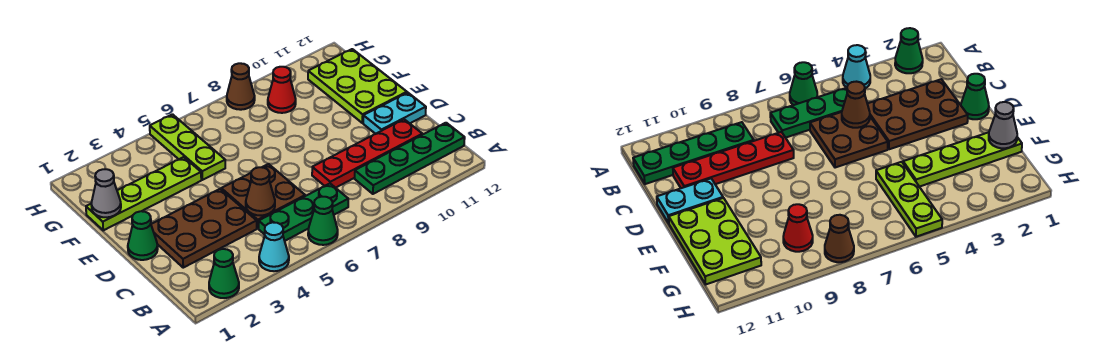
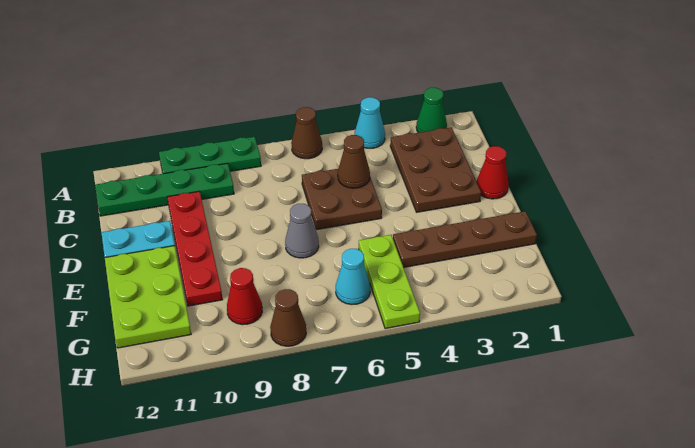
green 1x1 cone [308,197,338,245] -> brown 1x1 cone [291,107,322,159]
green 1x3 plate [259,184,348,241] -> green 1x3 plate moved to [159,137,261,174]
brown 2x3 plate [151,189,257,268] -> brown 2x3 plate turned to [390,127,481,212]
red 1x4 plate [312,119,423,188] -> red 1x4 plate turned to [167,191,222,306]
green 1x1 cone [128,211,158,260] -> red 1x1 cone [477,146,509,199]
lime 1x4 plate [86,157,201,230] -> brown 1x4 plate [393,211,537,267]
grey 1x1 cone [91,169,121,217] -> grey 1x1 cone moved to [285,204,319,258]
none -> cyan 1x1 cone [336,249,370,305]

